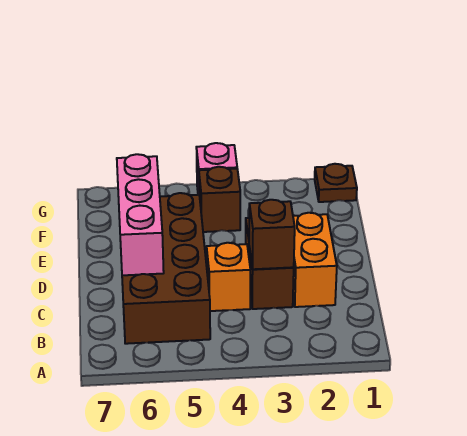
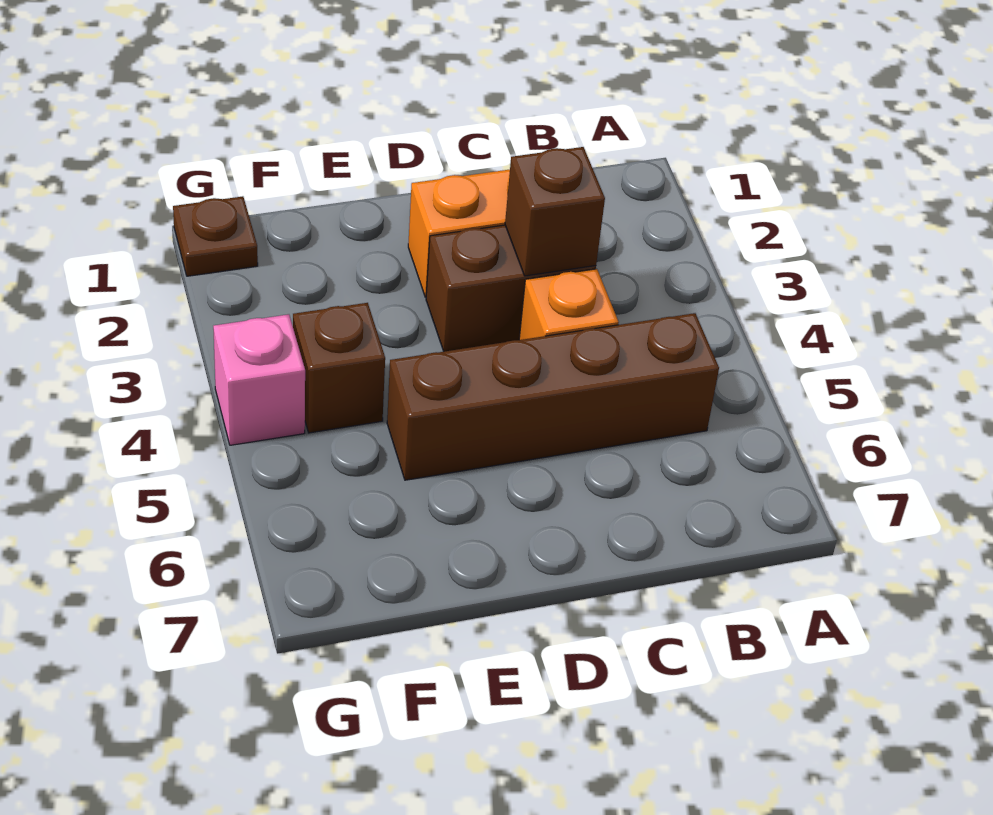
brown 2x4 brick [122,193,210,344] -> brown 1x4 brick [387,313,719,480]
pink 1x3 brick [117,154,164,275] -> none

